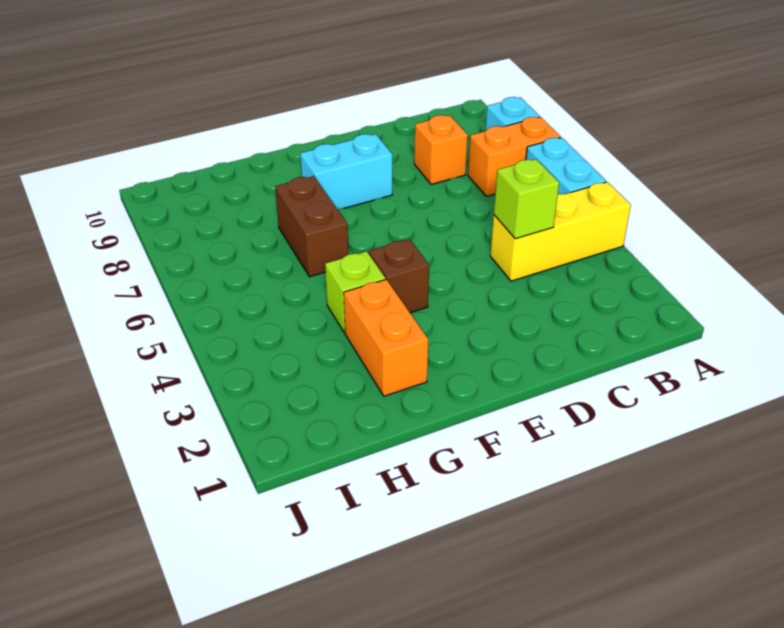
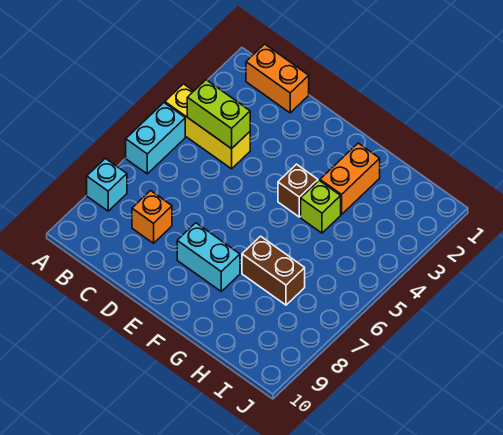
orange 1x2 brick [468,117,561,196] -> orange 1x2 brick moved to [246,44,309,113]
lime 1x1 brick [494,159,559,239] -> lime 1x2 brick [187,80,250,149]
brown 1x2 brick [275,176,348,277] -> brown 1x2 brick turned to [242,236,305,305]

